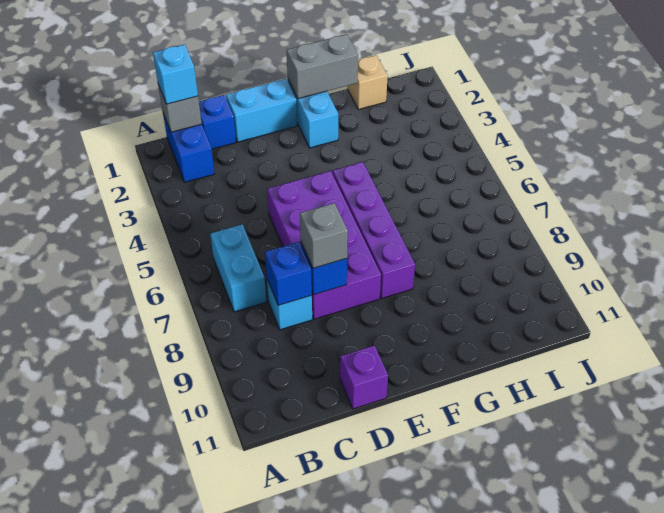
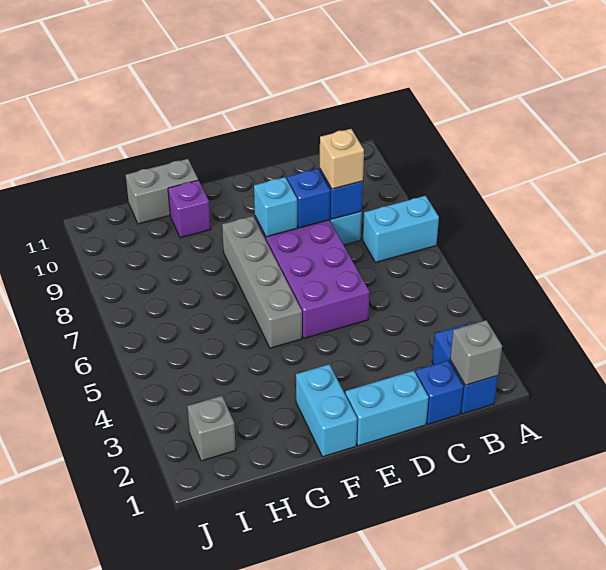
cyan 1x1 brick [153,45,198,104] -> cyan 1x1 brick moved to [254,177,297,237]
cyan 1x2 brick [210,224,267,312] -> cyan 1x2 brick turned to [363,196,439,263]
grey 1x1 brick [300,203,348,268] -> grey 1x1 brick moved to [187,396,236,461]
purple 1x1 brick [340,346,388,409] -> purple 1x1 brick moved to [168,180,211,238]
grey 1x2 brick [286,34,358,99] -> grey 1x2 brick moved to [126,159,198,224]
purple 1x4 brick [332,162,415,299] -> grey 1x4 brick [222,216,302,348]
tan 1x1 brick [348,55,388,110] -> tan 1x1 brick moved to [320,129,364,189]

